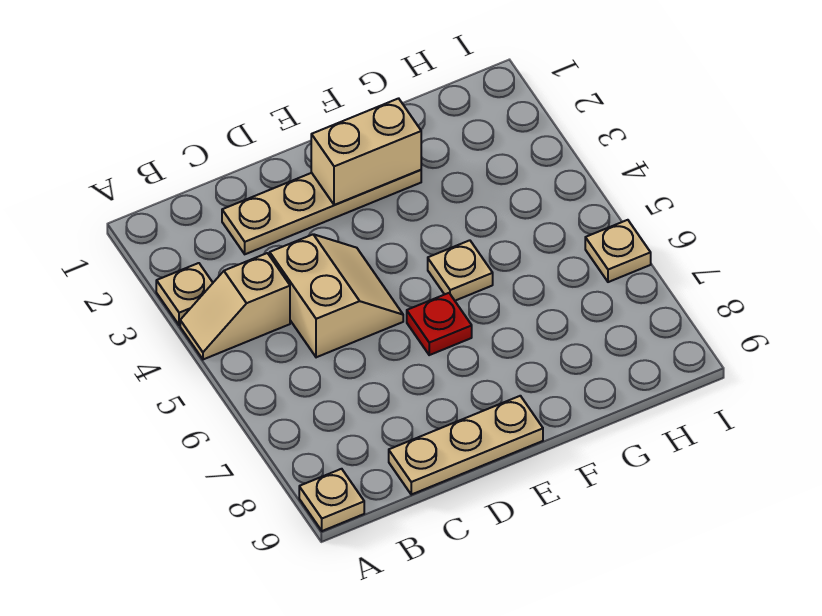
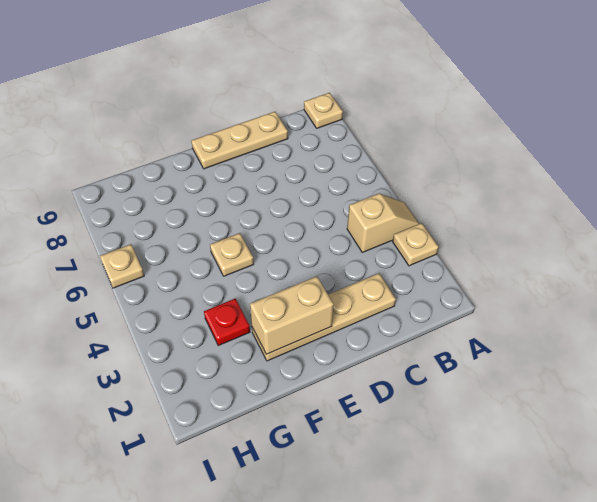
tan 2x2 slope [270,234,403,357] -> none
red 1x1 plate [407,293,472,355] -> red 1x1 plate moved to [204,299,250,346]

